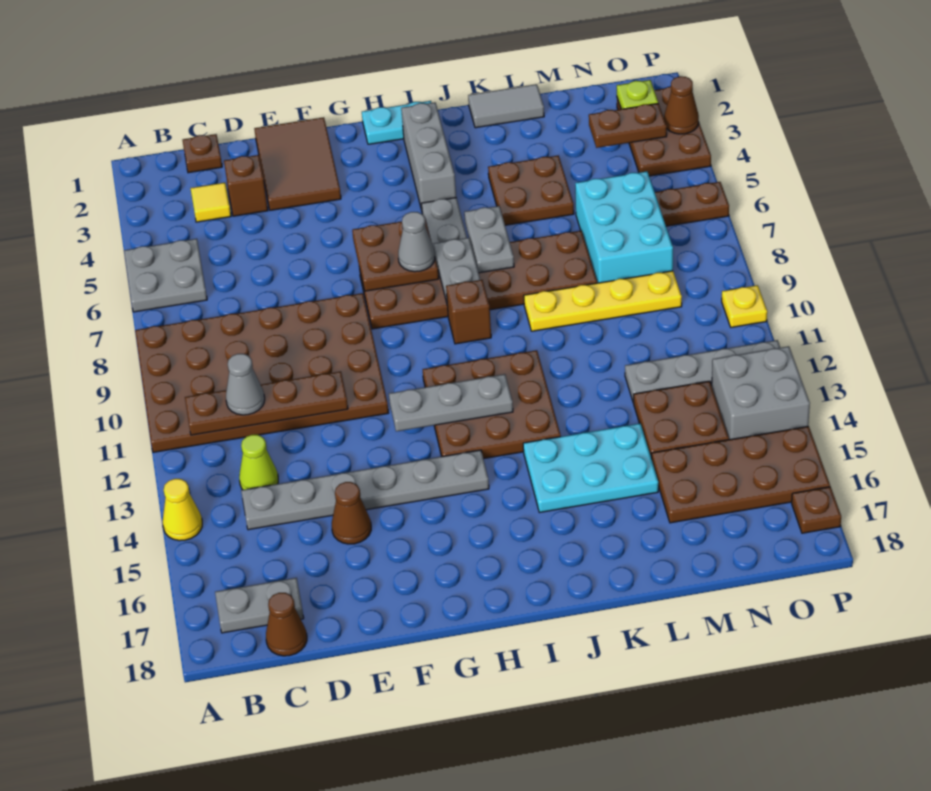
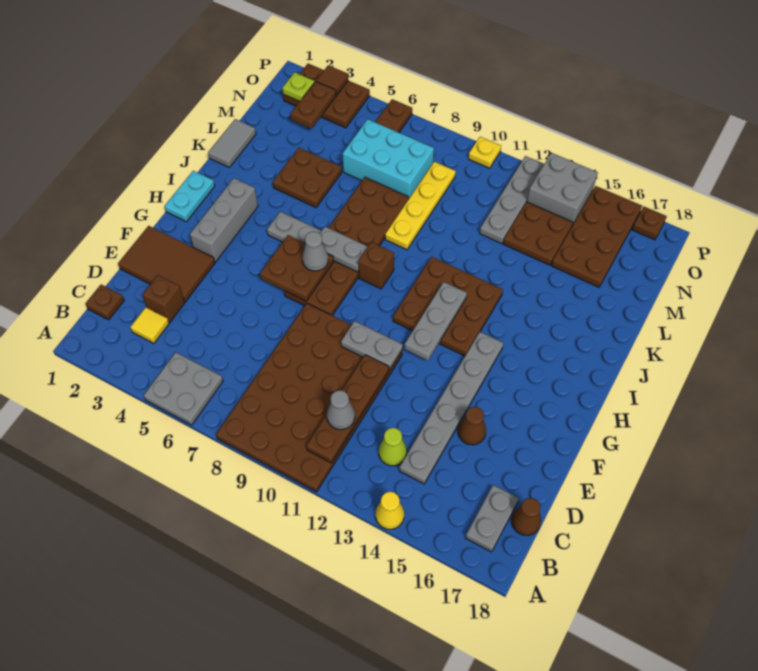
grey 1x3 brick [401,102,456,210] -> grey 1x3 brick turned to [190,178,258,262]
grey 1x2 plate [464,206,514,273] -> grey 1x2 plate moved to [341,321,403,370]
cyan 2x3 plate [523,423,658,512] -> none
brown 1x1 cone [664,76,699,134] -> brown 1x1 tile [316,65,348,95]

